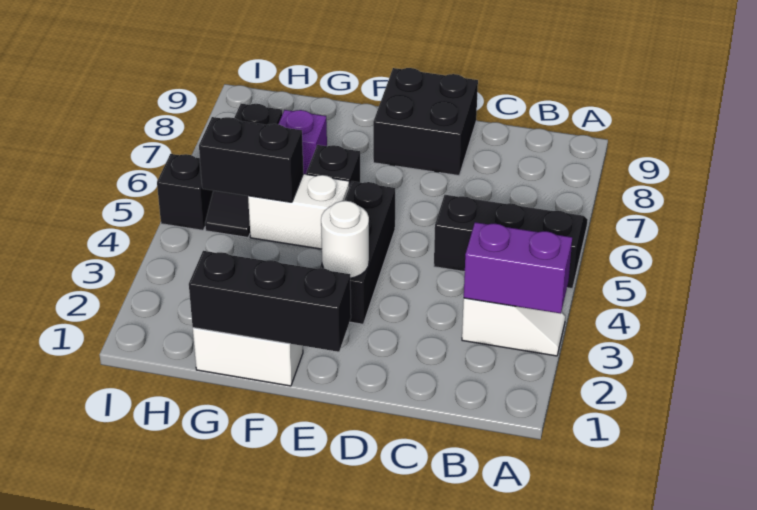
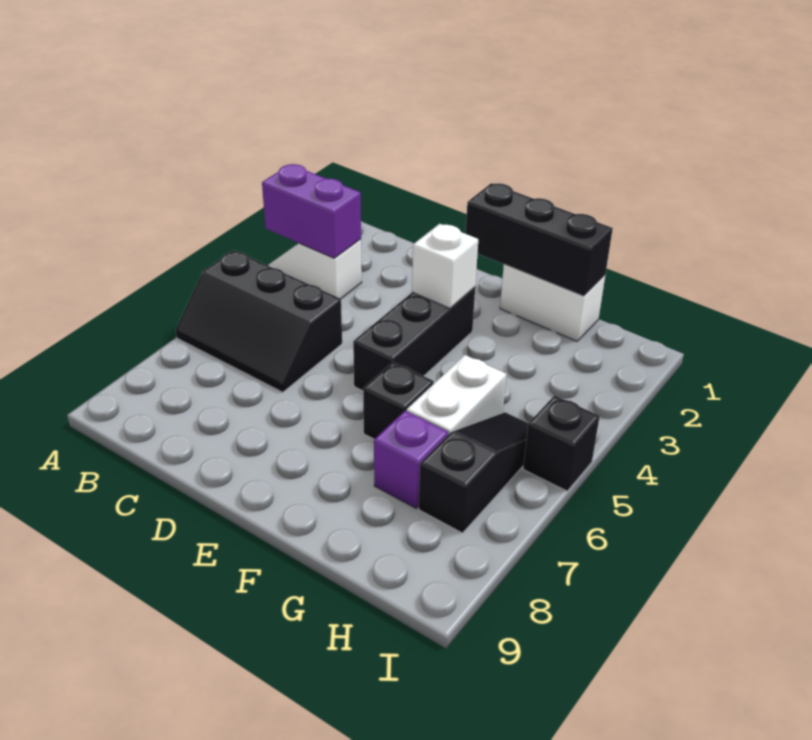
black 2x2 brick [373,68,478,176] -> none
white 1x1 round brick [321,201,369,278] -> white 1x1 brick [412,224,478,308]
white 1x2 brick [248,174,349,249] -> white 1x2 brick turned to [407,355,507,435]
black 1x2 brick [199,117,303,202] -> none

